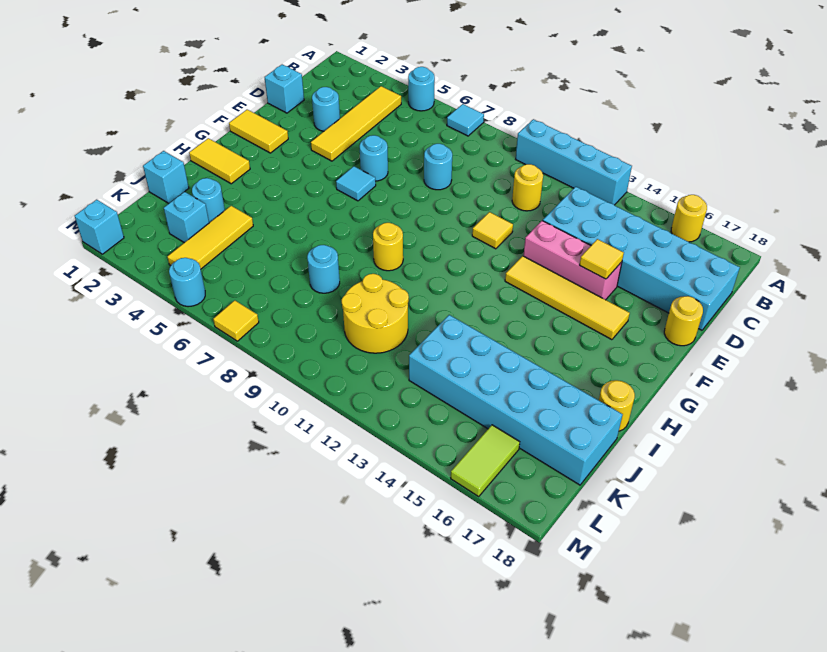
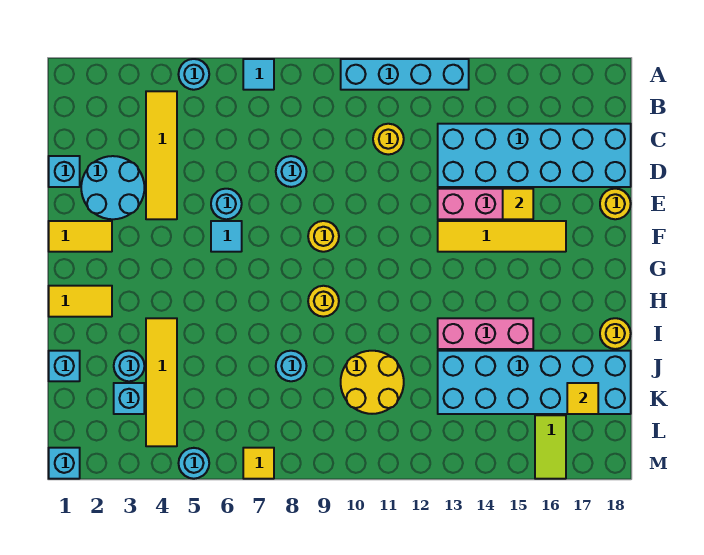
yellow 1x1 round brick [671,195,707,242] -> yellow 1x1 round brick moved to [308,221,339,252]
cyan 1x1 round brick [312,87,340,131] -> cyan 2x2 round brick [81,156,144,219]
yellow 1x1 tile [472,212,513,249] -> yellow 1x1 tile moved to [567,383,598,414]
none -> pink 1x3 brick [438,318,533,349]
yellow 1x3 tile [168,206,253,269] -> yellow 1x4 tile [146,318,177,446]

